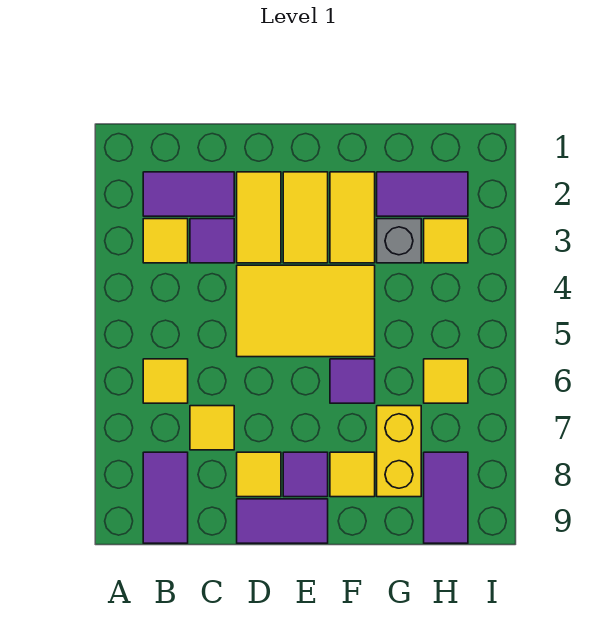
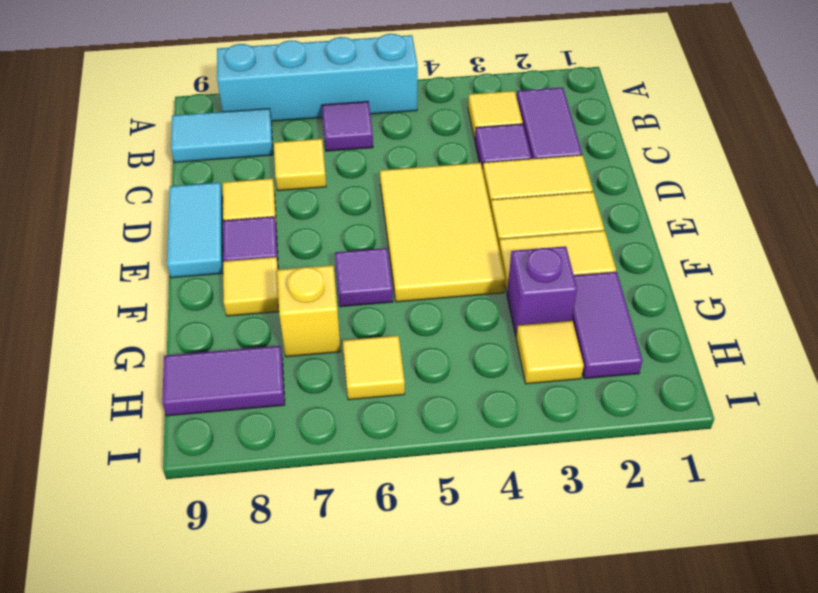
none -> cyan 1x4 brick [217,34,418,121]
yellow 1x1 tile [143,359,188,403] -> purple 1x1 tile [322,101,373,151]
purple 1x2 tile [143,452,188,543] -> cyan 1x2 tile [171,109,273,163]
purple 1x2 tile [237,499,328,543] -> cyan 1x2 tile [167,182,223,278]
grey 1x1 brick [377,219,421,263] -> purple 1x1 brick [507,246,577,336]
yellow 1x2 brick [377,406,421,497] -> yellow 1x1 brick [277,265,341,357]

